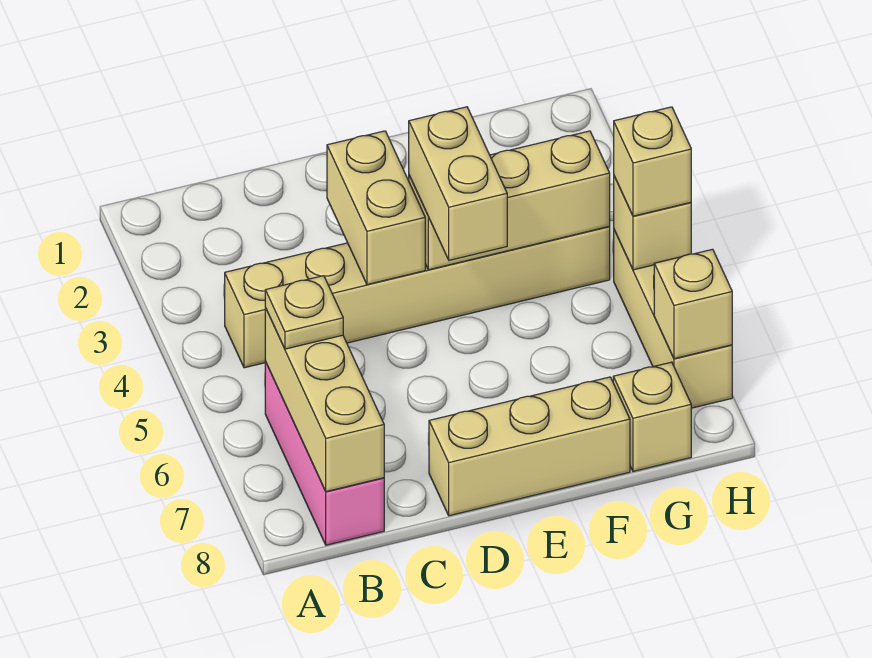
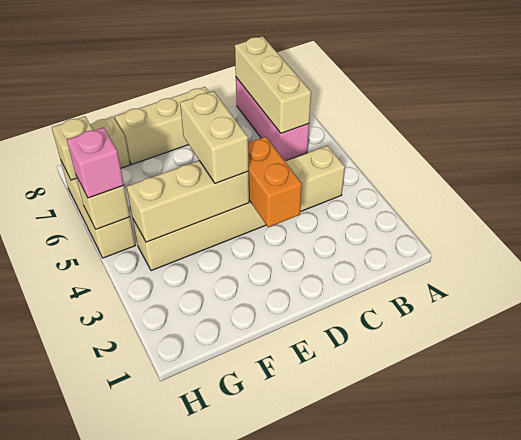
tan 1x1 plate [265,276,343,349] -> none
tan 1x2 brick [327,131,425,284] -> orange 1x2 brick [248,137,302,227]
tan 1x1 brick [614,107,691,216] -> pink 1x1 brick [67,127,124,198]

